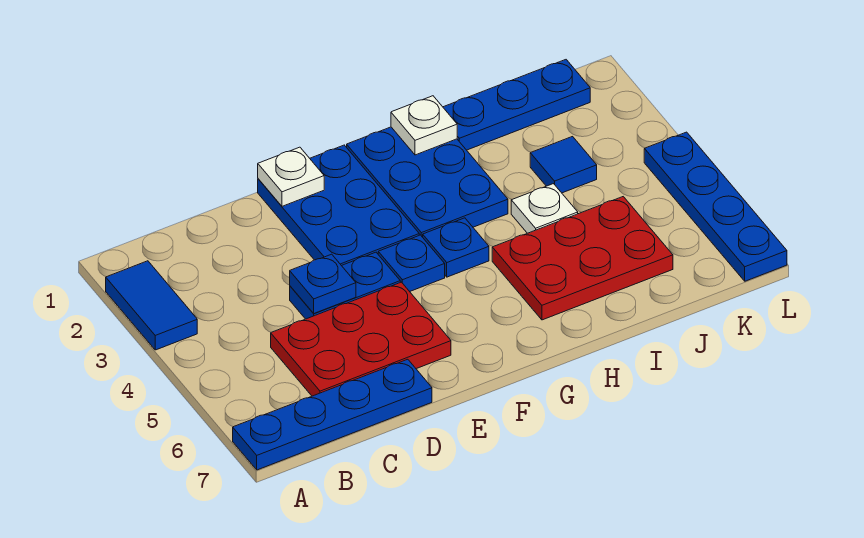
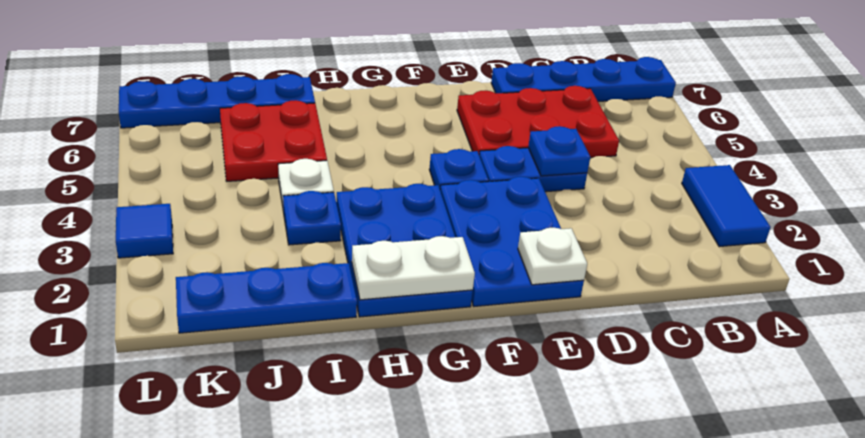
blue 1x1 plate [423,218,489,277] -> blue 1x1 plate moved to [283,191,341,245]
white 1x1 plate [391,96,457,155] -> white 1x2 plate [352,236,475,300]
red 2x3 plate [492,197,673,320] -> red 2x2 plate [220,100,327,181]
blue 1x1 tile [530,137,597,193] -> blue 1x1 tile moved to [116,204,173,258]
blue 1x4 plate [644,132,787,281] -> blue 1x4 plate turned to [119,74,315,128]

